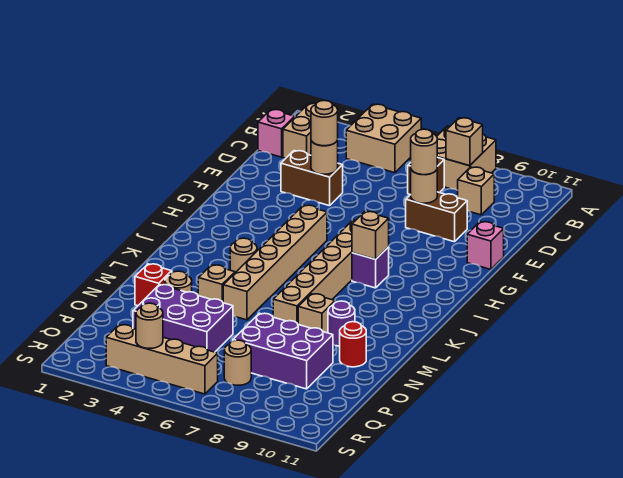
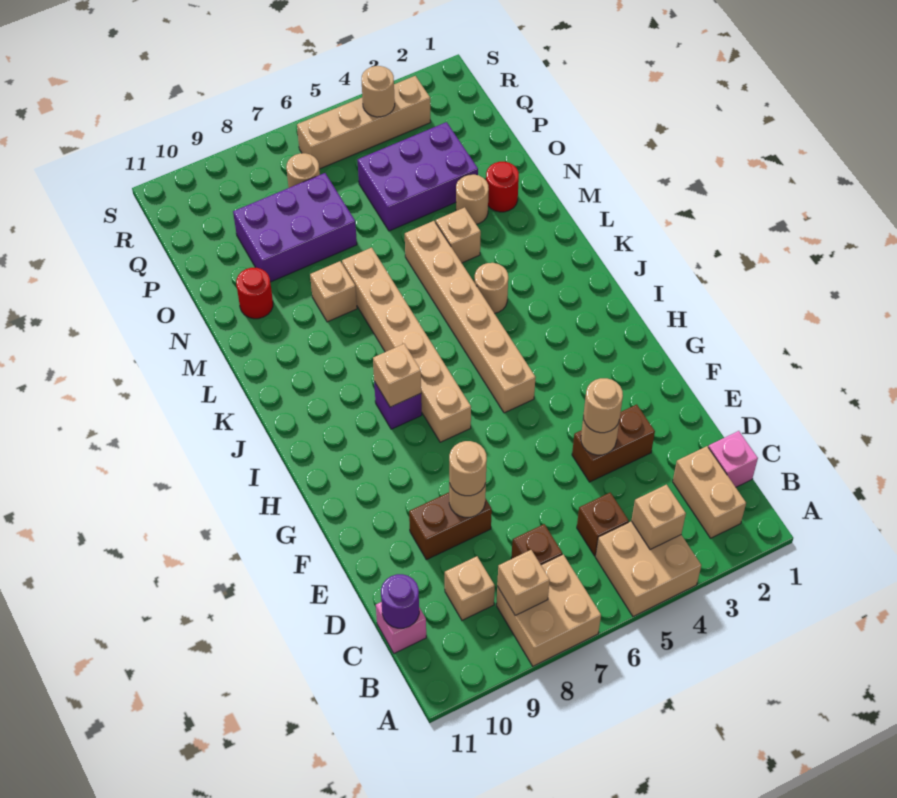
none -> tan 1x1 brick [631,485,686,550]
none -> brown 1x1 brick [577,493,629,556]
pink 1x1 brick [467,222,504,269] -> pink 1x1 brick moved to [376,602,426,653]
purple 1x1 round brick [328,301,355,346] -> purple 1x1 round brick moved to [381,574,419,628]
red 1x1 brick [135,264,172,306] -> red 1x1 round brick [486,162,519,212]

